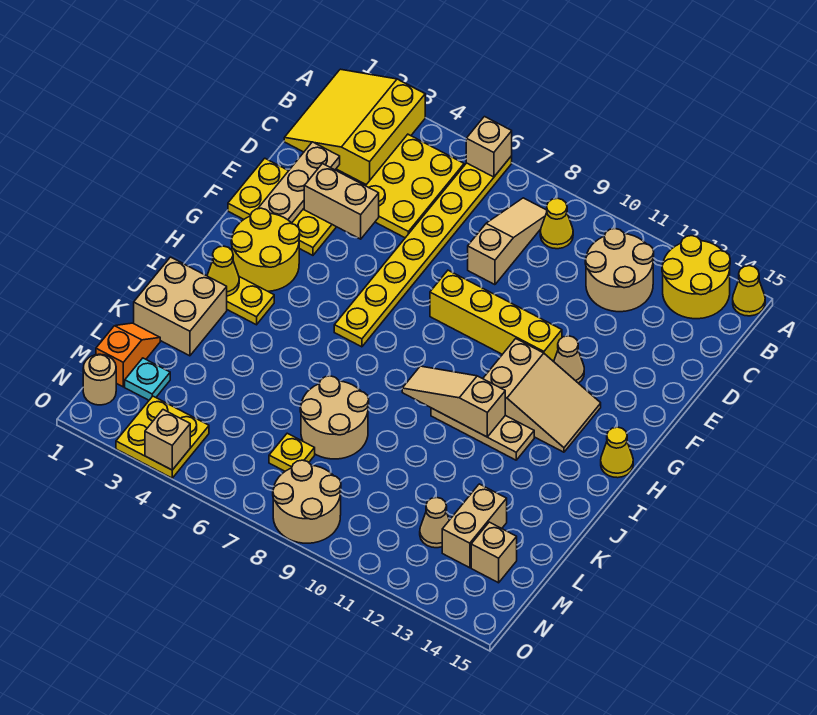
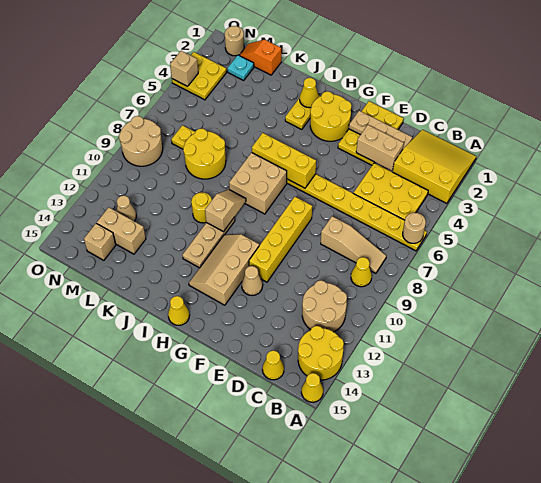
tan 1x1 brick [466,117,512,177] -> tan 1x1 round brick [403,213,426,243]
none -> yellow 1x1 cone [262,351,284,380]
tan 1x2 brick [304,164,379,239] -> tan 1x2 brick turned to [356,125,404,171]
none -> yellow 1x3 brick [252,133,316,188]
tan 2x3 slope [483,339,601,452] -> tan 2x3 slope turned to [189,234,259,305]
tan 1x3 slope [402,366,505,437] -> tan 1x2 slope [205,190,246,232]
tan 2x2 brick [134,257,227,356] -> tan 2x2 brick moved to [229,153,287,214]
none -> yellow 1x1 round brick [191,192,212,223]
tan 2x2 round brick [300,376,369,459] -> yellow 2x2 round brick [183,129,226,179]
orange 1x2 slope [96,323,160,387] -> orange 1x2 slope turned to [239,40,281,75]

